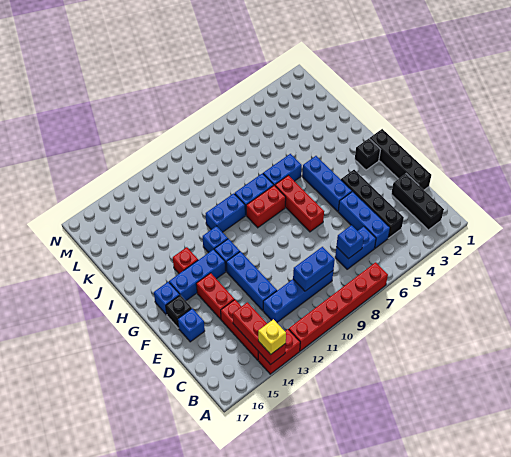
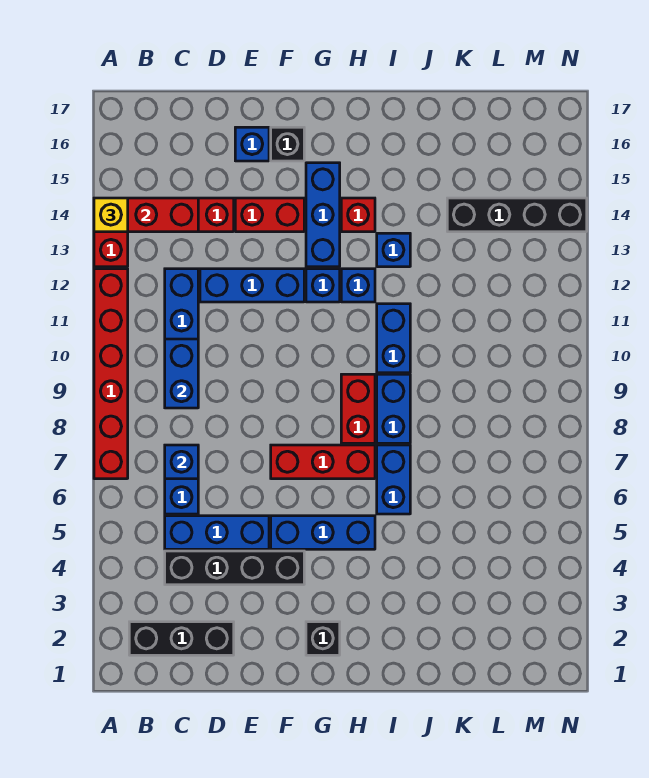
black 1x4 brick [369,129,431,190] -> black 1x4 brick moved to [447,198,587,232]
blue 1x1 brick [154,282,180,315] -> blue 1x1 brick moved to [377,233,410,267]

